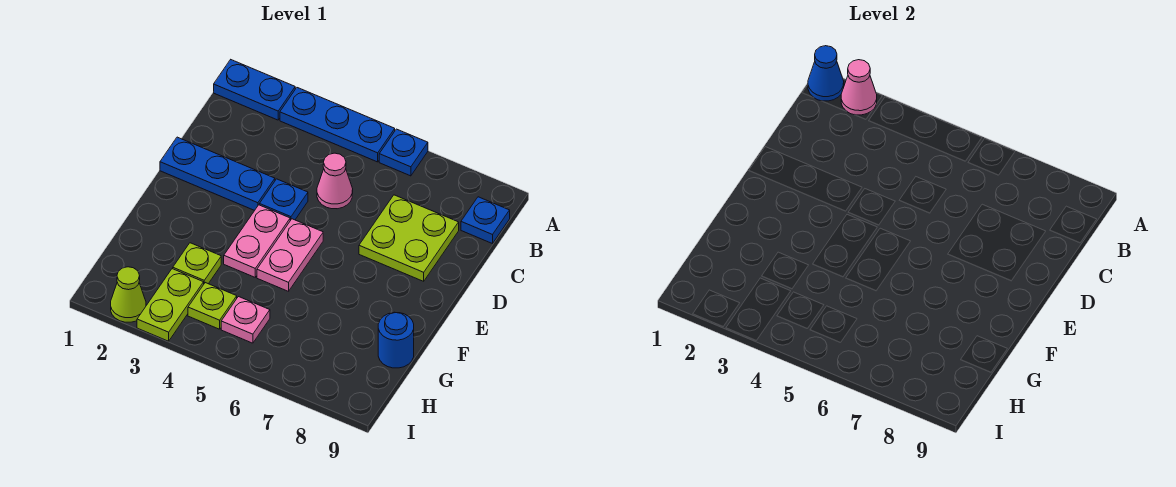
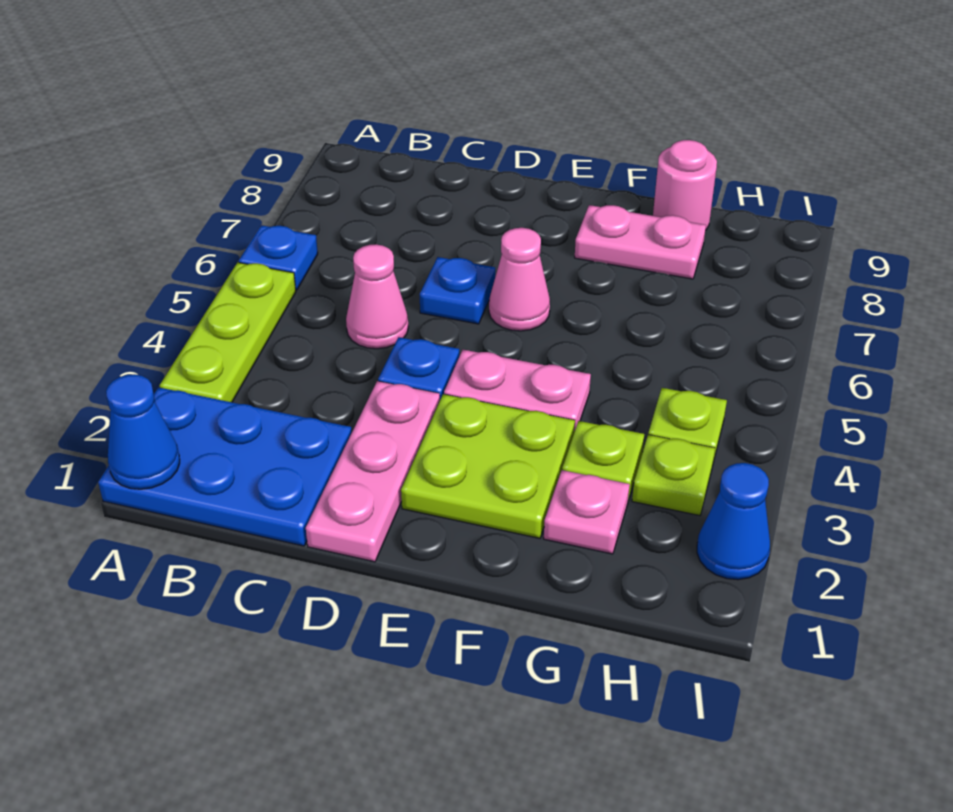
blue 1x2 plate [214,60,295,120] -> blue 2x3 plate [98,387,352,546]
pink 1x1 cone [841,60,877,115] -> pink 1x1 cone moved to [489,228,550,331]
blue 1x3 plate [280,88,395,162] -> lime 1x3 plate [160,262,296,402]
blue 1x1 plate [461,197,510,244] -> blue 1x1 plate moved to [420,257,495,324]
lime 2x2 plate [359,195,459,281] -> lime 2x2 plate moved to [401,394,575,538]
blue 1x3 plate [160,137,275,211] -> pink 1x3 plate [306,381,440,562]
pink 1x2 plate [257,219,323,291] -> pink 1x2 plate moved to [575,205,706,279]
blue 1x1 round brick [378,312,414,368] -> pink 1x1 round brick [653,140,717,231]
lime 1x2 plate [137,269,204,341] -> lime 1x1 plate [632,435,715,516]
pink 1x1 plate [221,297,270,343] -> pink 1x1 plate moved to [544,470,630,554]
lime 1x1 cone [111,267,146,322] -> blue 1x1 cone [697,463,770,580]

